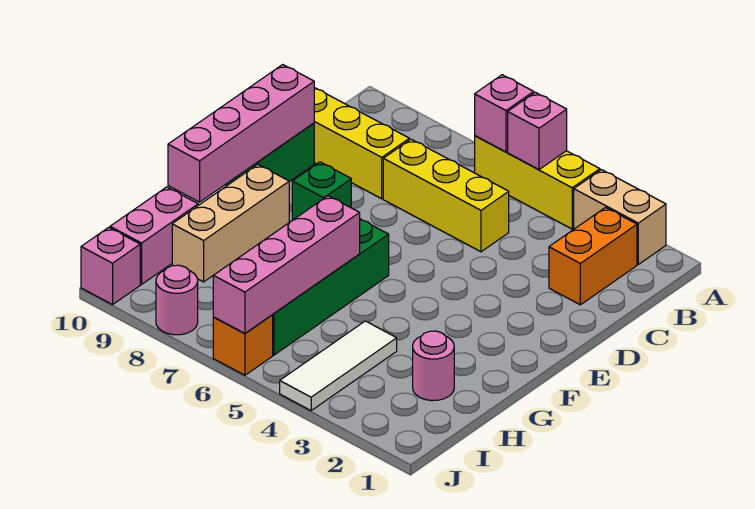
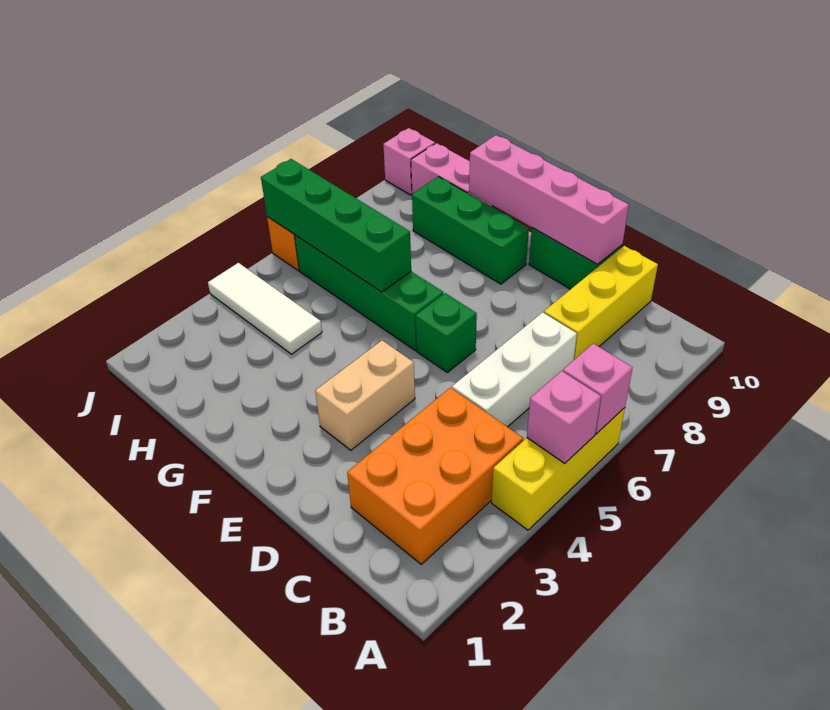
tan 1x2 brick [574,170,666,264] -> tan 1x2 brick moved to [315,341,415,450]
orange 1x2 brick [549,208,637,305] -> orange 2x3 brick [347,388,523,564]
yellow 1x3 brick [383,139,509,252] -> white 1x3 brick [452,312,577,427]
green 1x1 brick [292,162,351,220] -> green 1x1 brick moved to [416,293,477,372]
tan 1x3 brick [172,165,289,282] -> green 1x3 brick [412,177,529,284]
pink 1x4 brick [213,196,360,334] -> green 1x4 brick [261,159,411,292]
pink 1x1 round brick [413,331,454,401] -> none
pink 1x1 round brick [156,265,198,335] -> none

